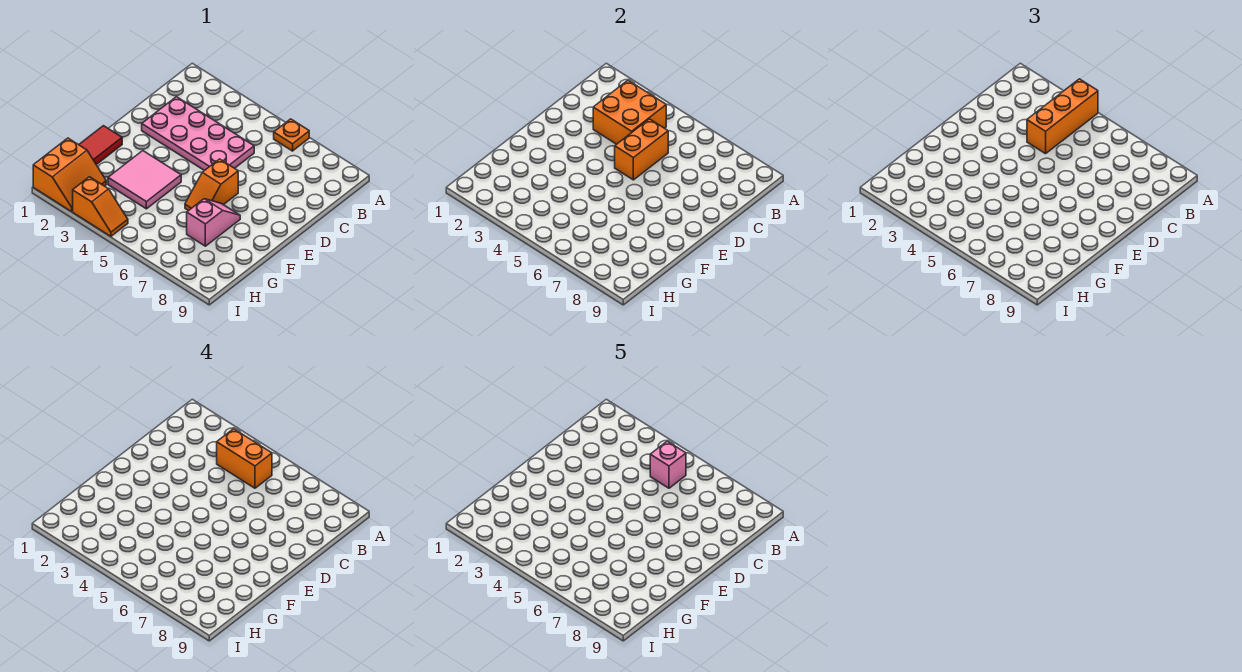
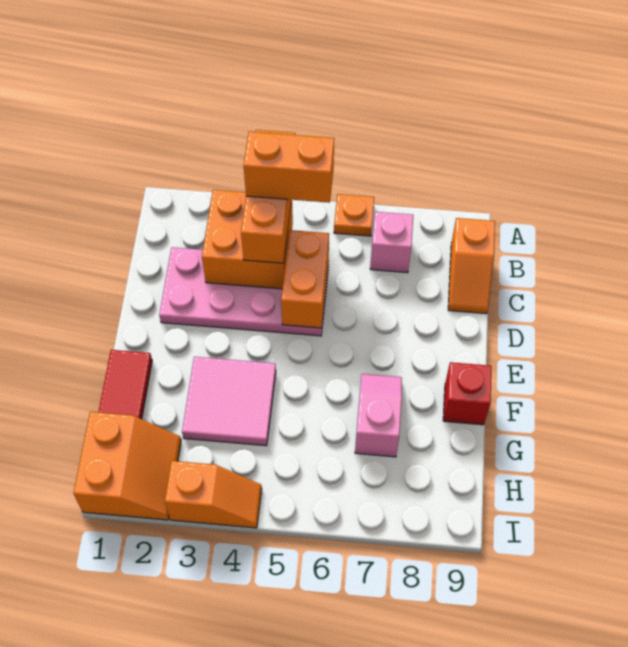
pink 1x1 brick [650,441,686,488] -> pink 1x1 brick moved to [370,212,413,273]
orange 1x2 slope [185,159,238,211] -> orange 1x2 slope moved to [448,218,495,314]
none -> red 1x1 brick [443,362,491,425]

